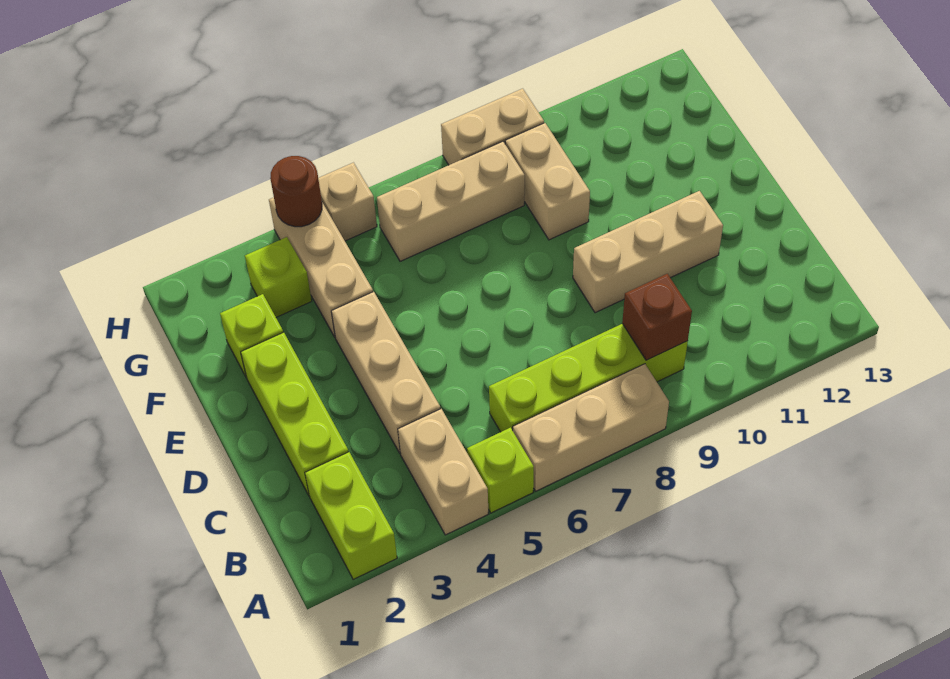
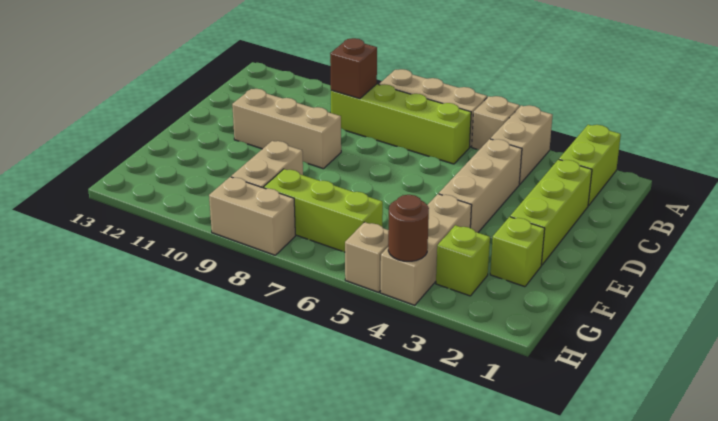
lime 1x1 brick [467,428,534,513] -> tan 1x1 brick [472,96,520,149]
tan 1x3 brick [377,141,525,261] -> lime 1x3 brick [264,169,383,252]

